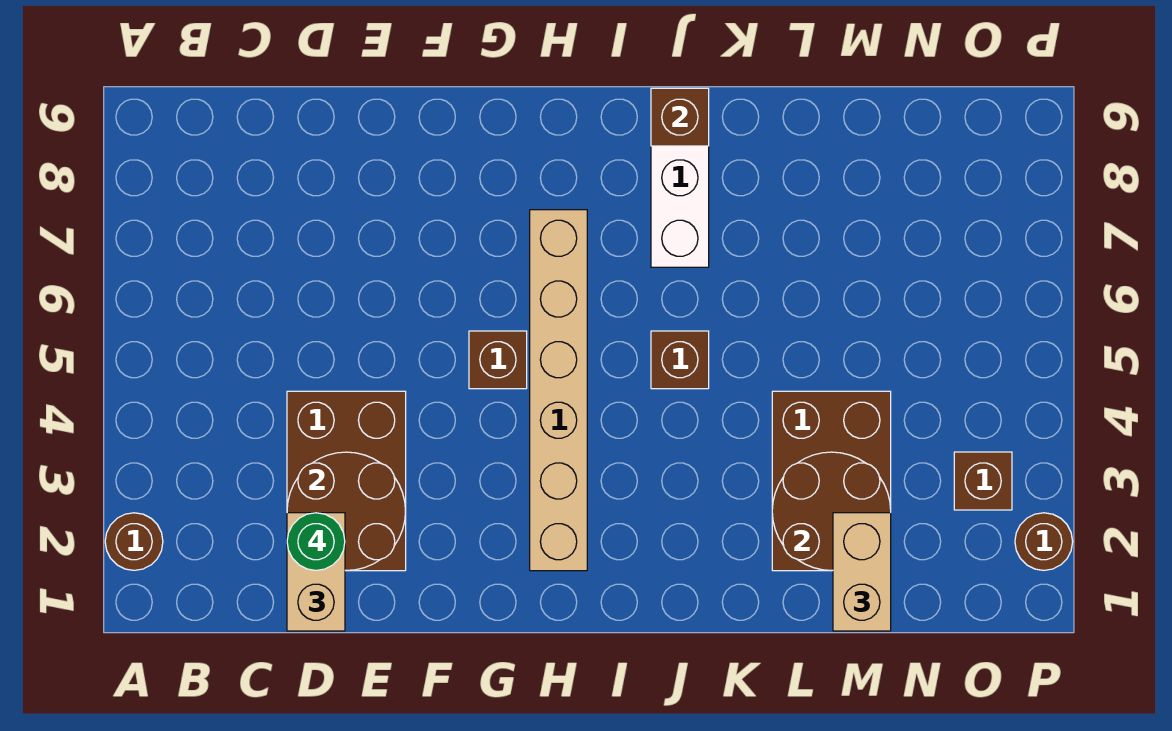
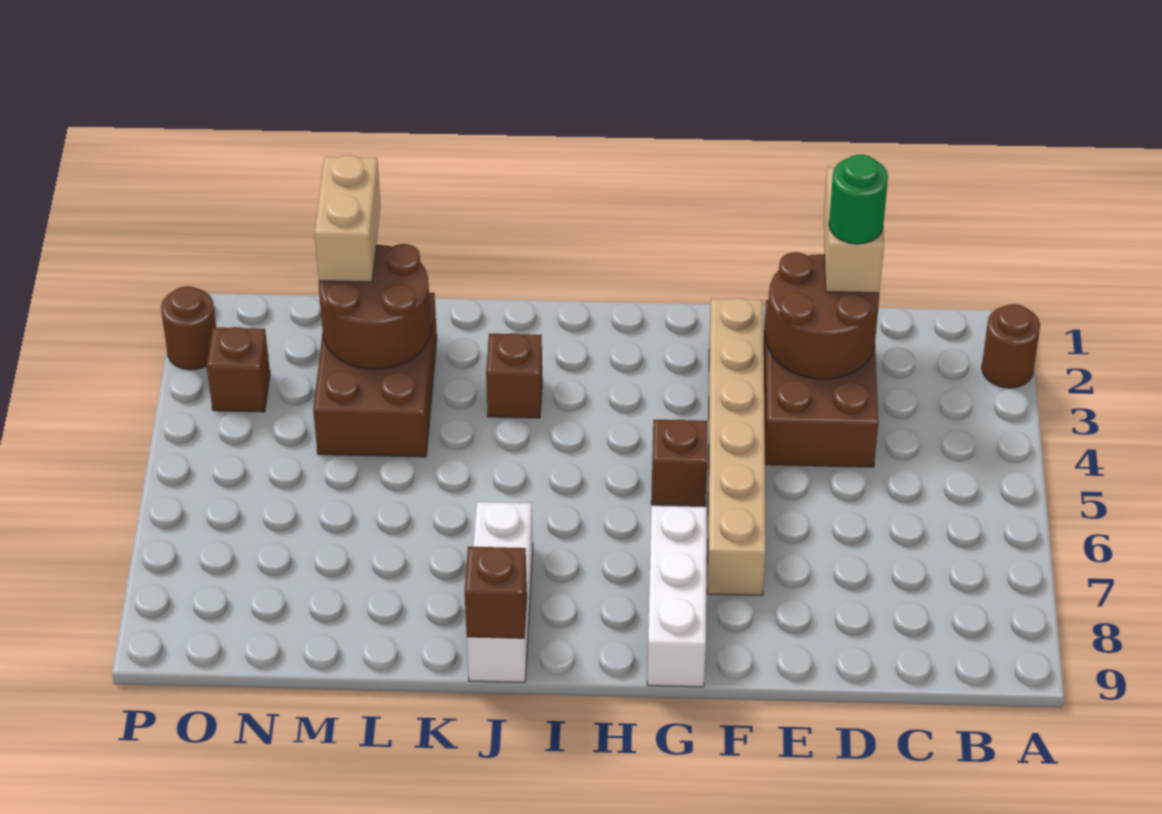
none -> white 1x3 brick [647,506,707,687]
tan 1x6 brick [530,210,587,571] -> tan 1x6 brick moved to [707,298,766,595]
brown 1x1 brick [651,331,709,389] -> brown 1x1 brick moved to [486,333,542,418]

